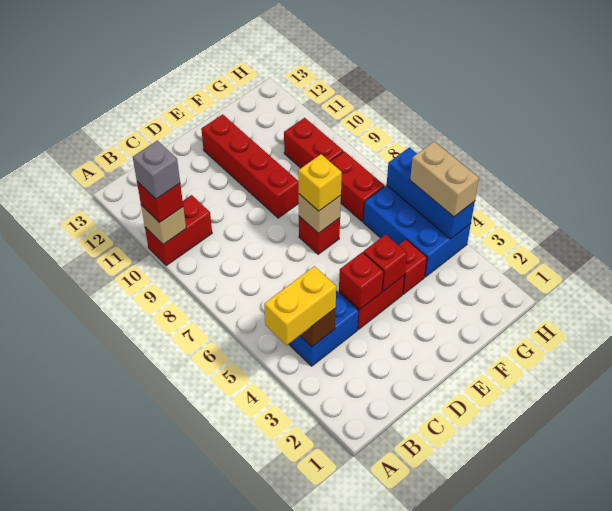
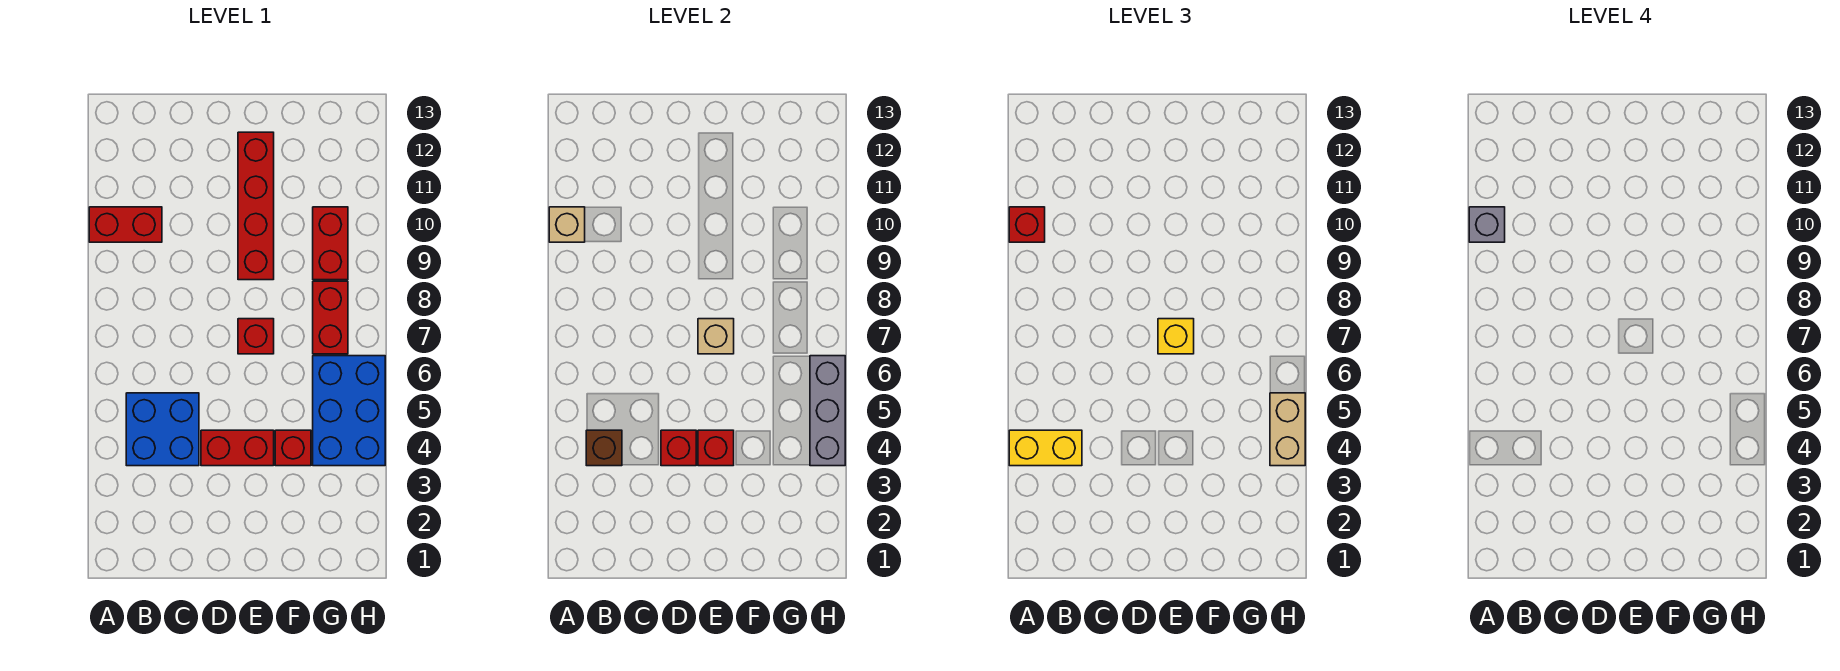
blue 1x3 brick [387,147,475,239] -> grey 1x3 brick [810,356,845,466]

